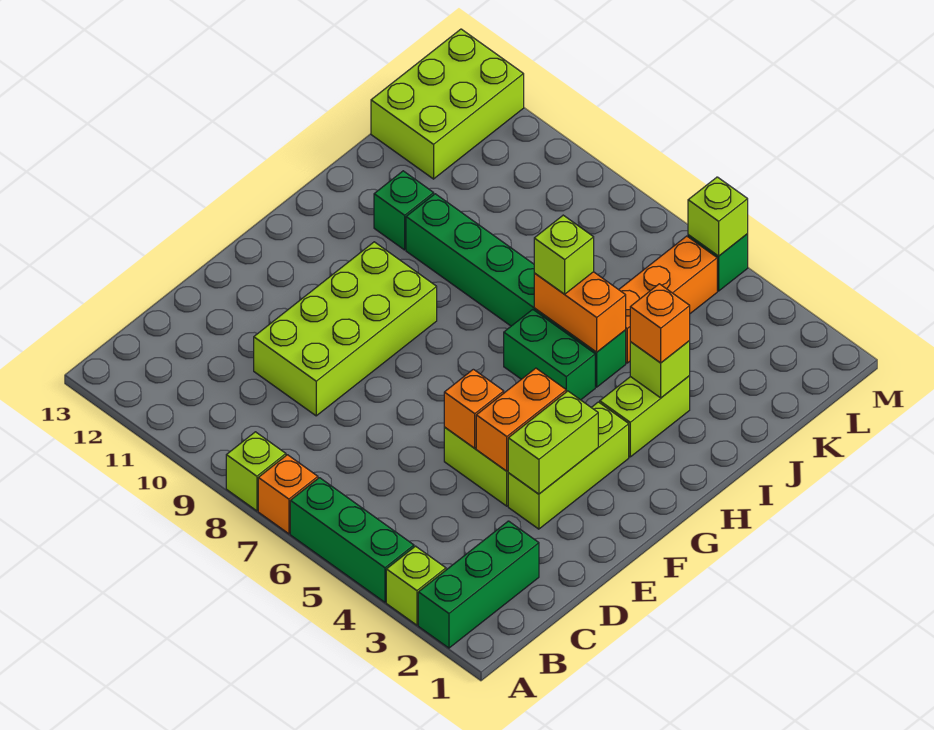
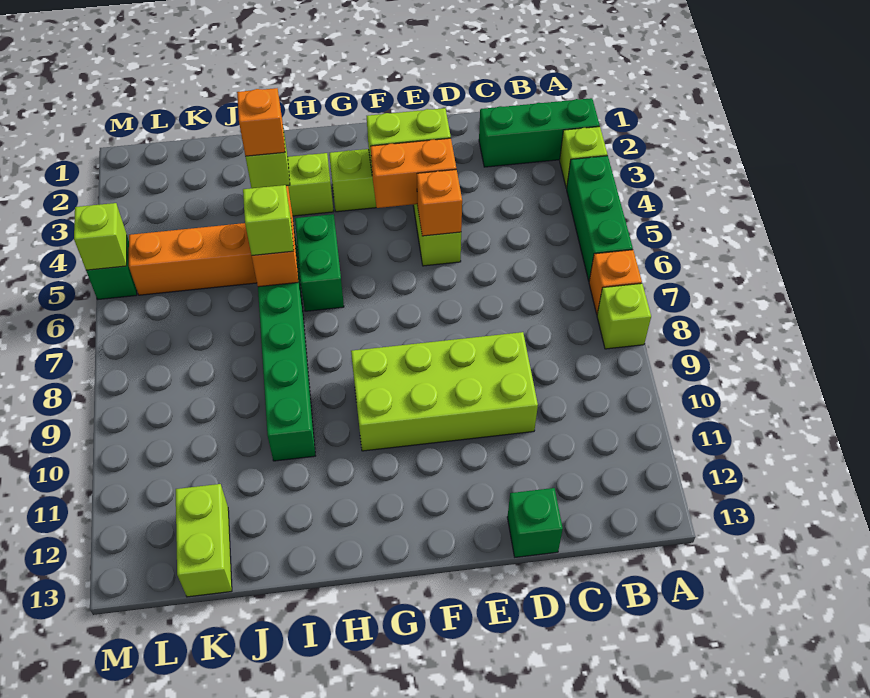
green 1x1 brick [374,171,434,250] -> green 1x1 brick moved to [507,488,563,557]
lime 2x3 brick [371,29,524,179] -> lime 1x2 brick [176,484,232,597]

